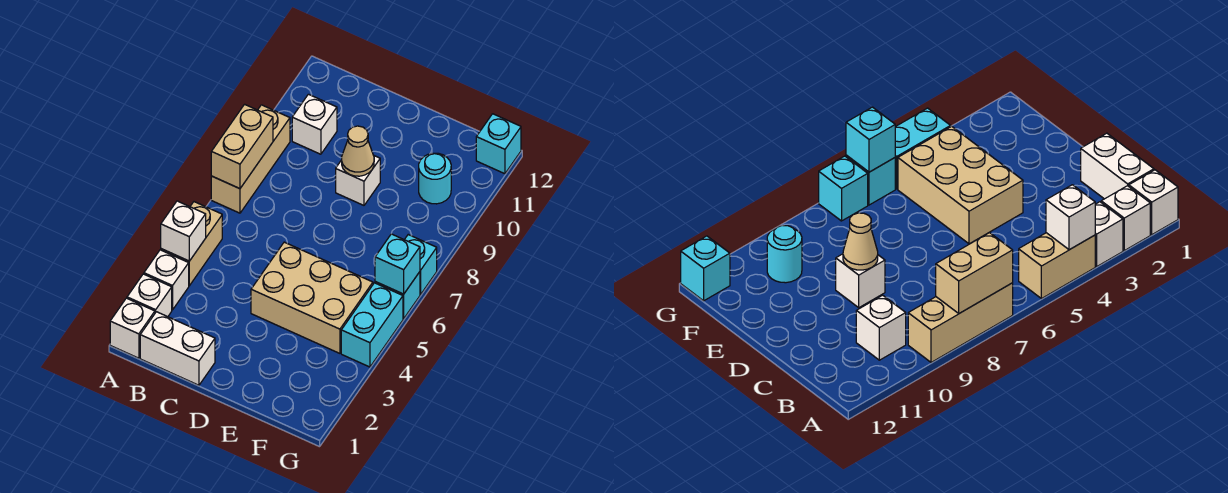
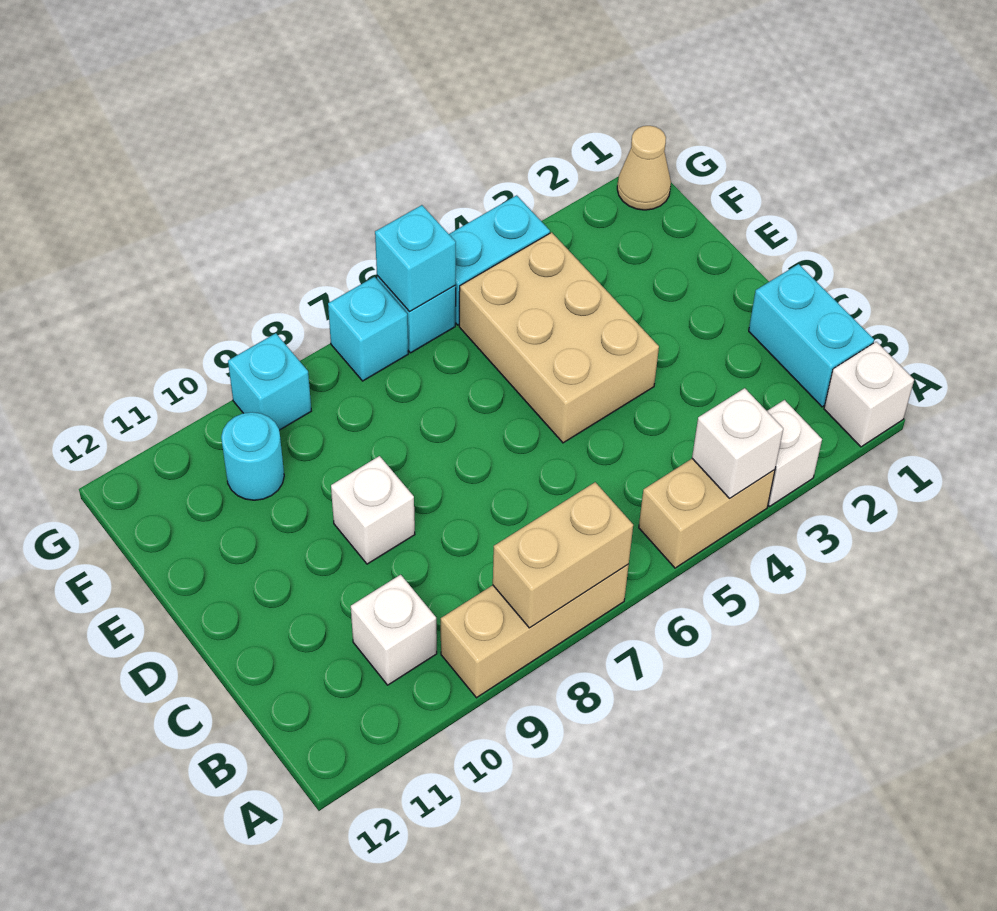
white 1x1 brick [127,274,172,317] -> none
white 1x2 brick [140,312,215,385] -> cyan 1x2 brick [749,264,874,407]
tan 1x1 cone [342,126,374,176] -> tan 1x1 cone moved to [617,126,671,210]
cyan 1x1 brick [476,114,521,174] -> cyan 1x1 brick moved to [228,333,311,430]

